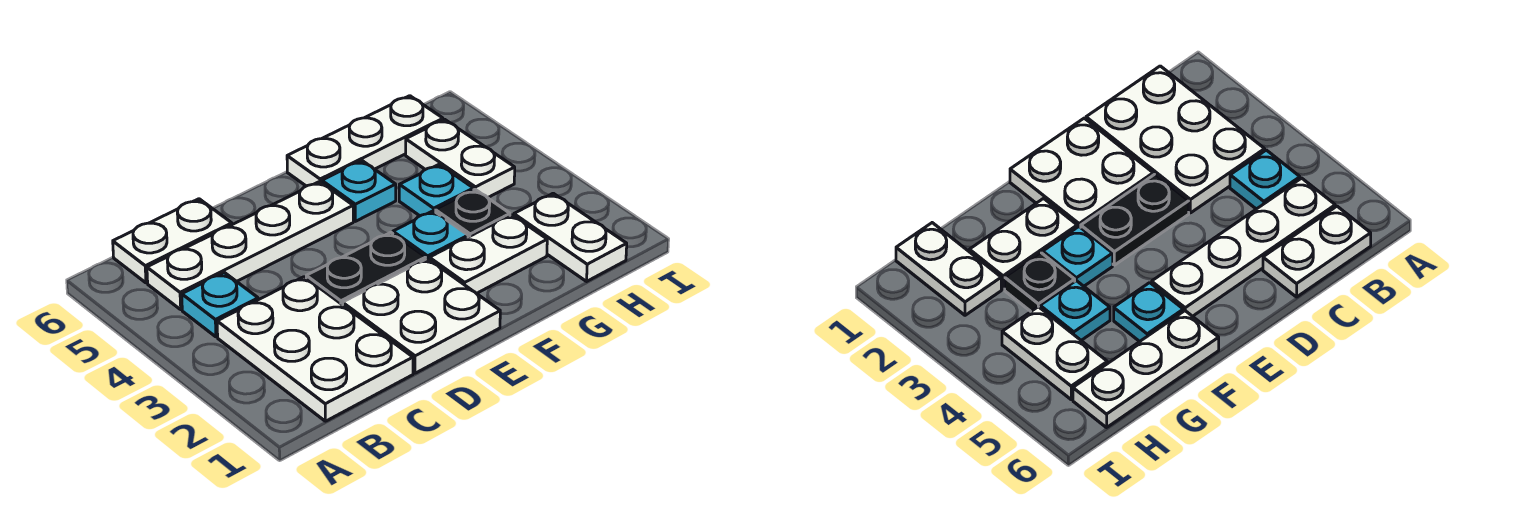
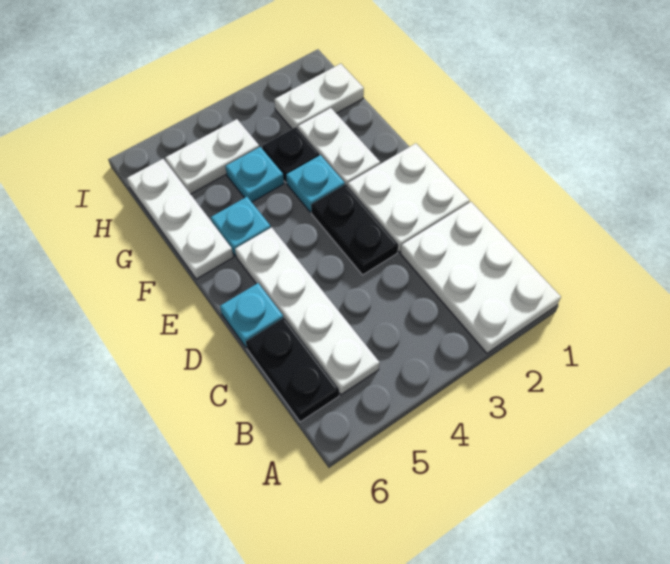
white 2x3 plate [217,277,413,421] -> white 2x3 plate turned to [400,202,561,353]
cyan 1x1 plate [182,272,258,337] -> cyan 1x1 plate moved to [220,283,283,347]
white 1x2 plate [113,199,232,283] -> black 1x2 plate [246,317,339,422]

